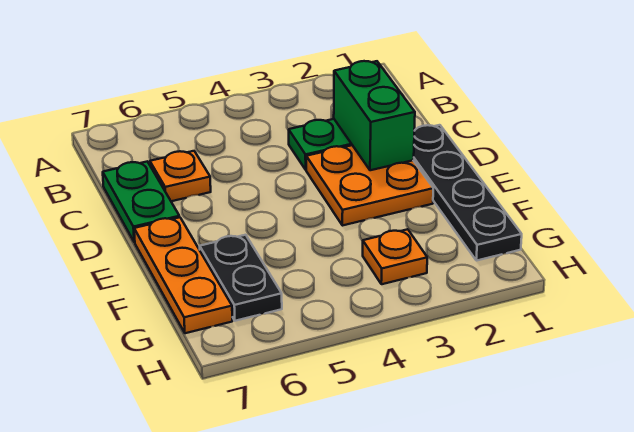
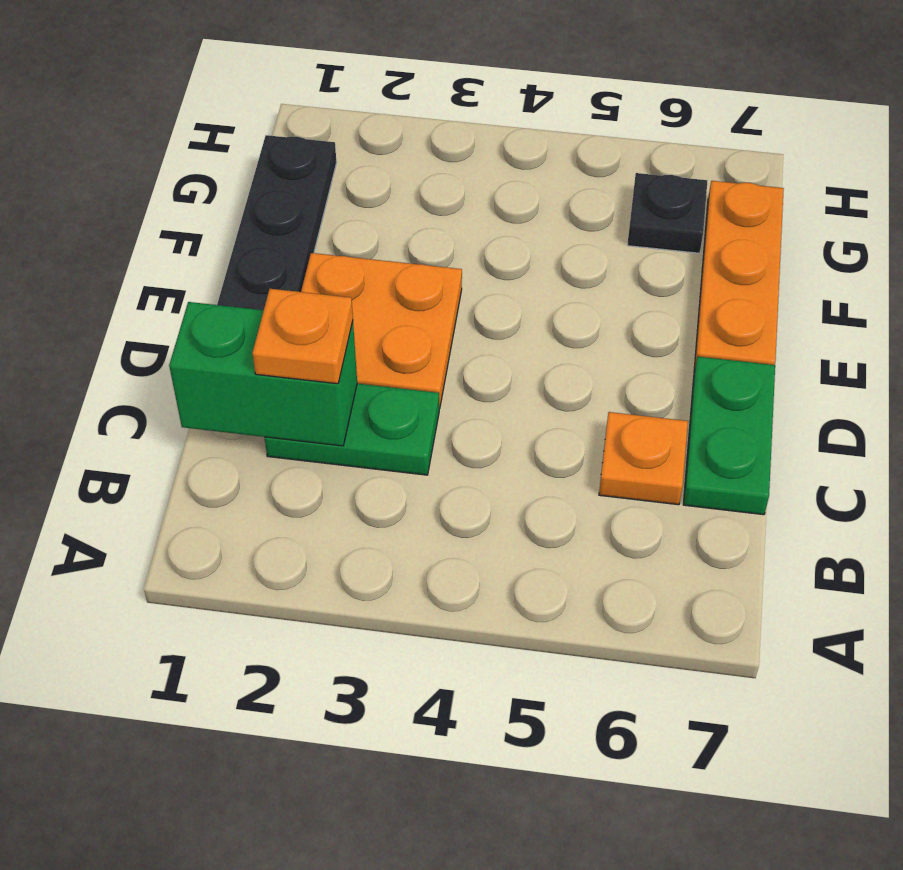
green 1x2 brick [334,61,415,170] -> green 1x2 brick turned to [169,302,357,446]
black 1x2 plate [200,235,282,321] -> black 1x1 plate [627,173,707,253]
orange 1x1 plate [363,229,427,284] -> orange 1x1 plate moved to [252,289,353,384]

